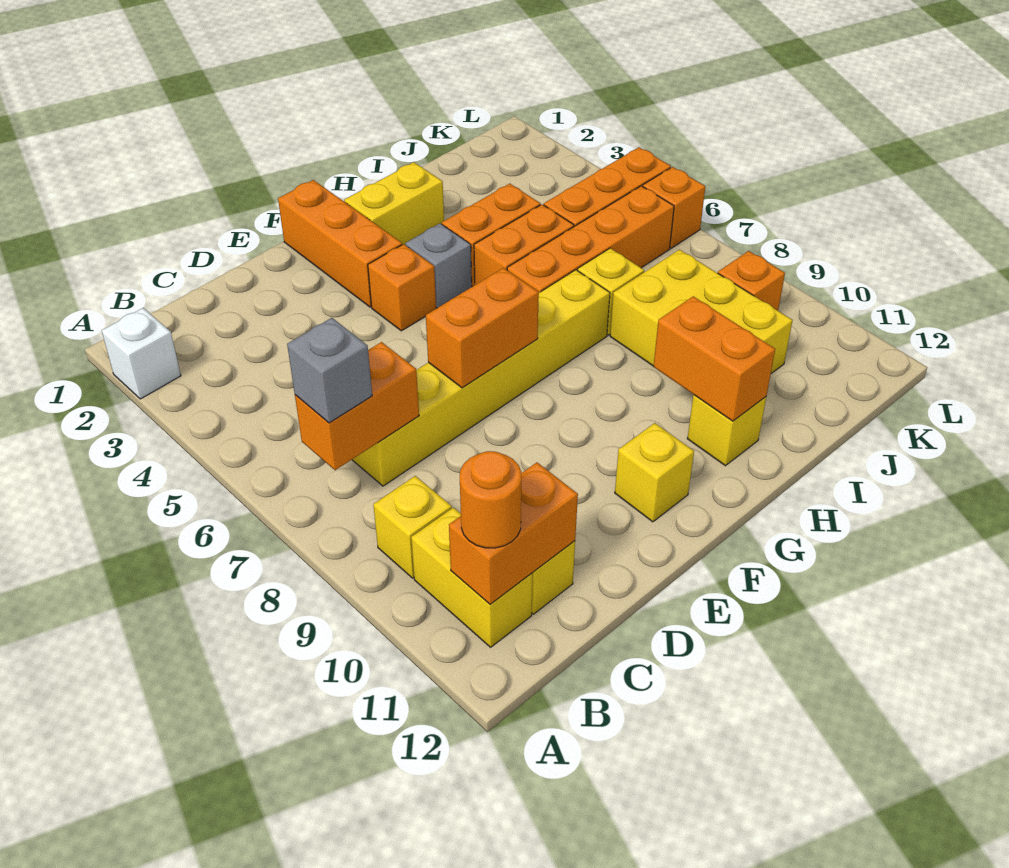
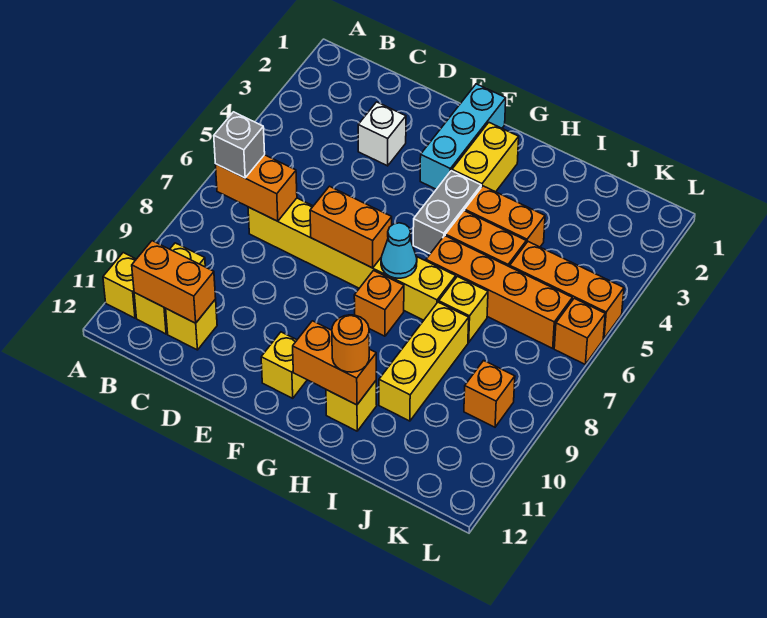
white 1x1 brick [102,308,181,399] -> white 1x1 brick moved to [358,102,406,166]
yellow 1x1 brick [373,476,452,578] -> yellow 1x1 brick moved to [103,253,136,318]
orange 1x1 round brick [460,451,521,548] -> orange 1x1 round brick moved to [332,315,369,372]
orange 1x3 brick [278,180,402,307] -> cyan 1x3 brick [420,84,506,189]
orange 1x1 brick [368,244,436,331] -> orange 1x1 brick moved to [354,271,404,336]
yellow 1x2 brick [344,162,444,245] -> yellow 1x2 brick turned to [452,123,519,192]
grey 1x1 brick [405,223,472,308] -> grey 1x2 brick [413,171,481,254]
none -> cyan 1x1 cone [381,223,417,278]
orange 1x2 brick [654,296,775,421] -> orange 1x2 brick turned to [293,321,376,405]
yellow 2x3 brick [610,250,793,373] -> yellow 1x3 brick [379,302,469,421]

